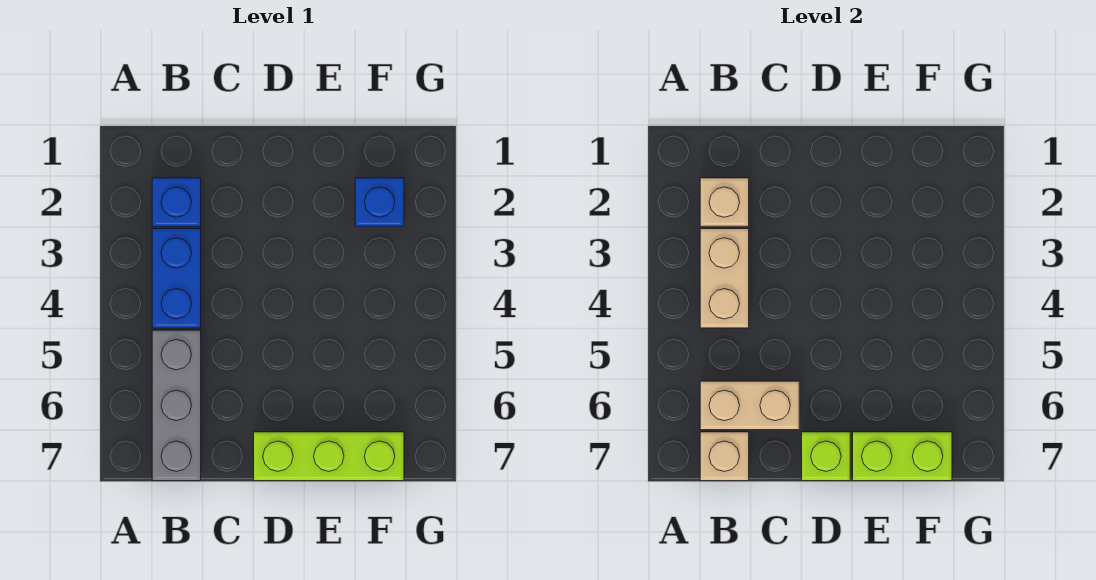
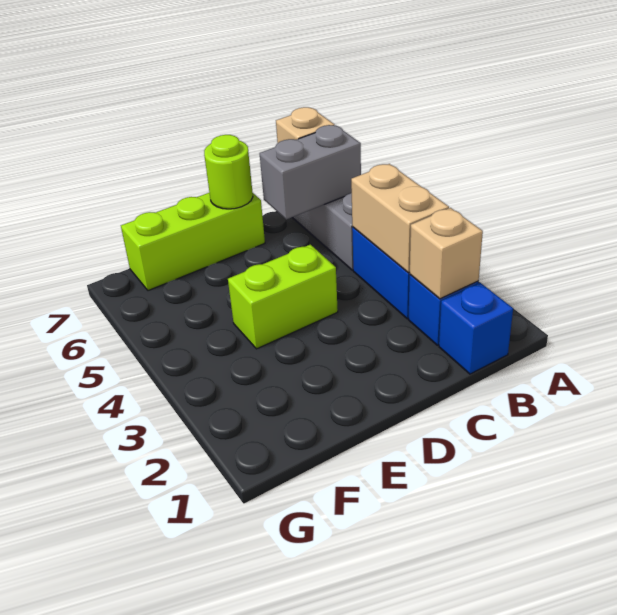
tan 1x2 brick [700,381,799,430] -> grey 1x2 brick [260,125,361,220]
lime 1x1 brick [802,432,850,481] -> lime 1x1 round brick [204,135,253,209]
lime 1x2 brick [853,432,952,481] -> lime 1x2 brick moved to [228,245,338,349]
blue 1x1 brick [355,178,404,226] -> blue 1x1 brick moved to [439,283,513,374]

